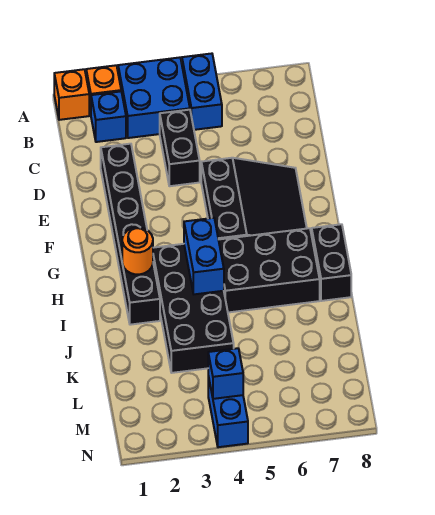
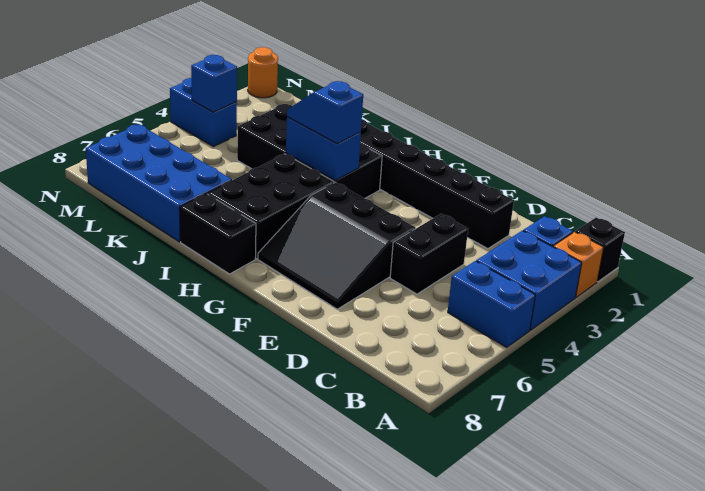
orange 1x1 brick [54,69,89,120] -> black 1x1 brick [575,218,625,282]
black 1x2 brick [160,110,200,186] -> black 1x2 brick turned to [390,214,468,294]
orange 1x1 round brick [122,228,153,274] -> orange 1x1 round brick moved to [248,47,278,98]
none -> blue 1x2 slope [287,81,363,144]
none -> blue 2x4 brick [86,125,232,242]

